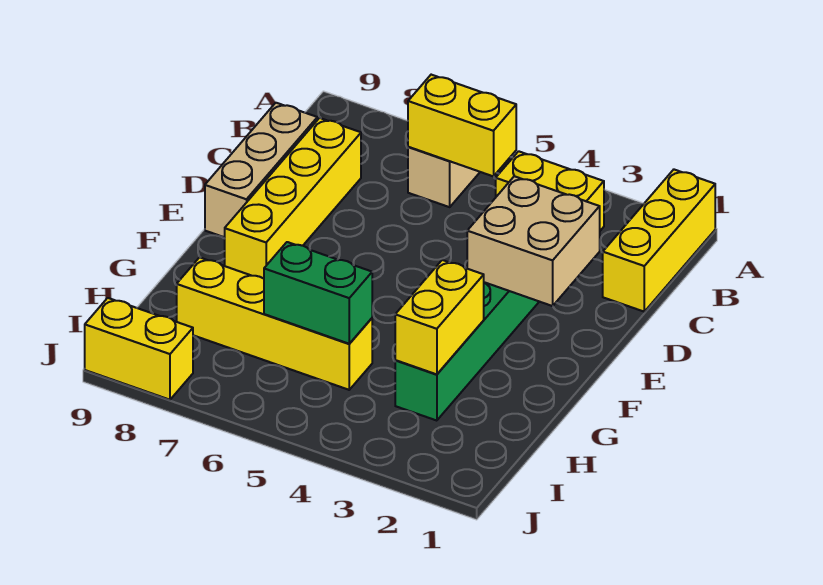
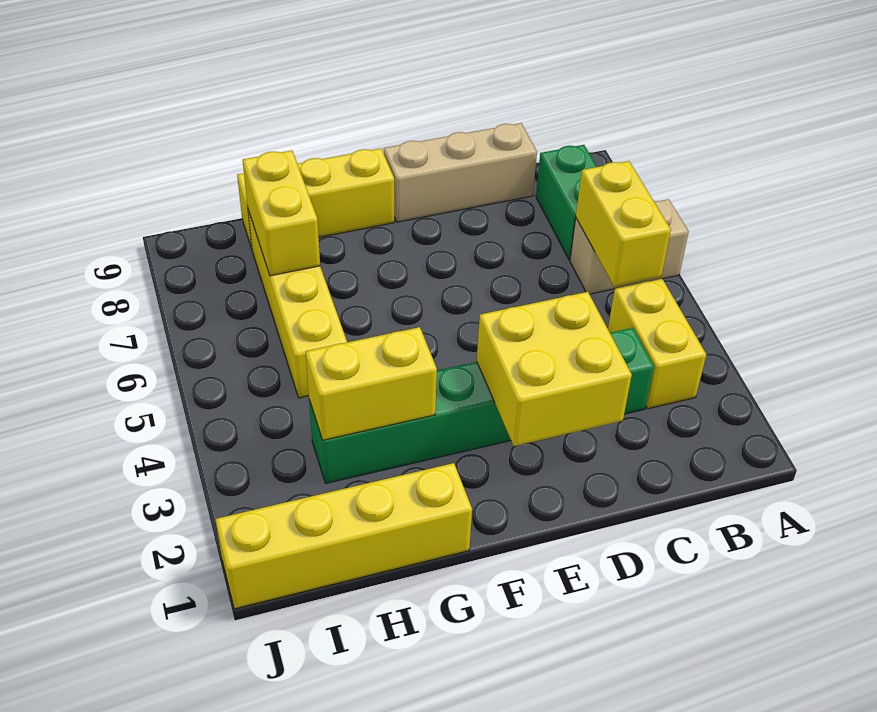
yellow 1x3 brick [603,170,715,312] -> yellow 1x3 brick moved to [237,149,394,248]
yellow 1x4 brick [225,118,361,279] -> yellow 1x4 brick moved to [215,463,472,609]
tan 2x2 brick [467,176,600,306] -> yellow 2x2 brick [477,292,632,446]
green 1x2 brick [264,242,372,344] -> green 1x2 brick moved to [536,145,597,260]
yellow 1x2 brick [85,298,193,400] -> yellow 1x2 brick moved to [243,151,320,276]

